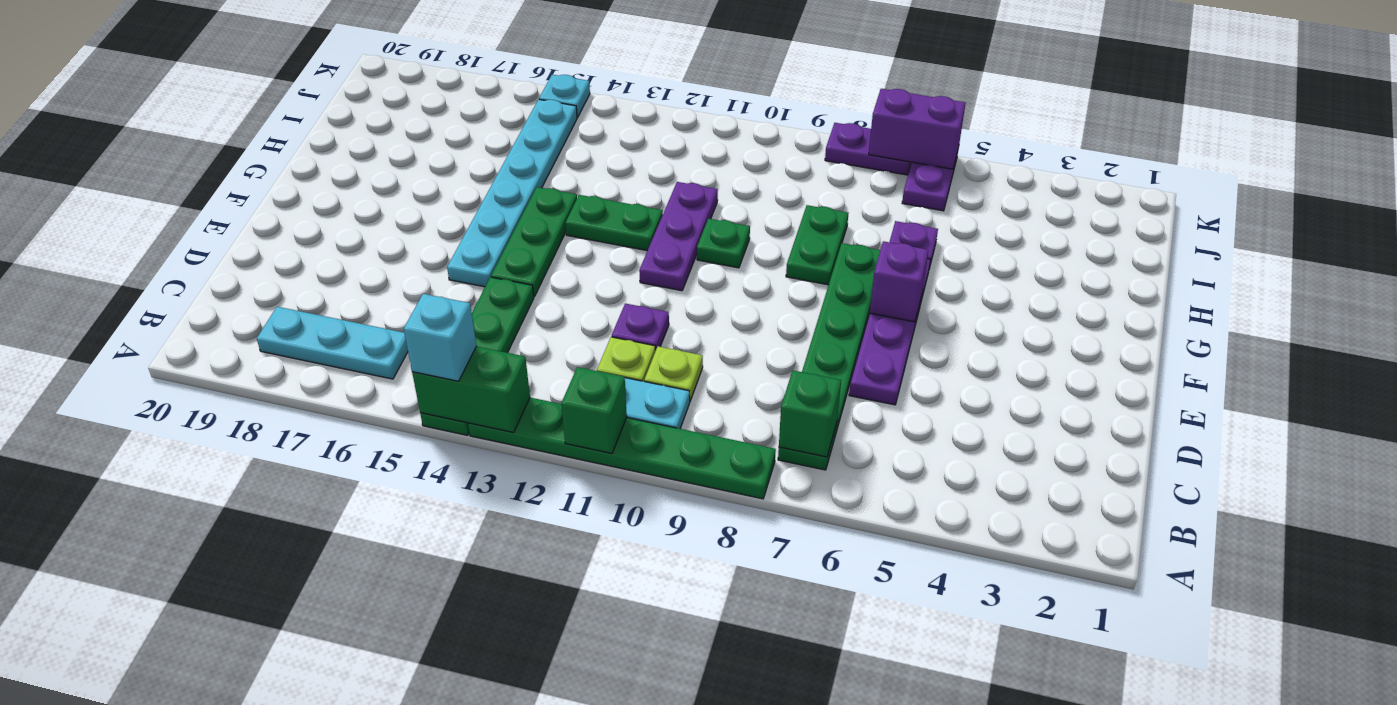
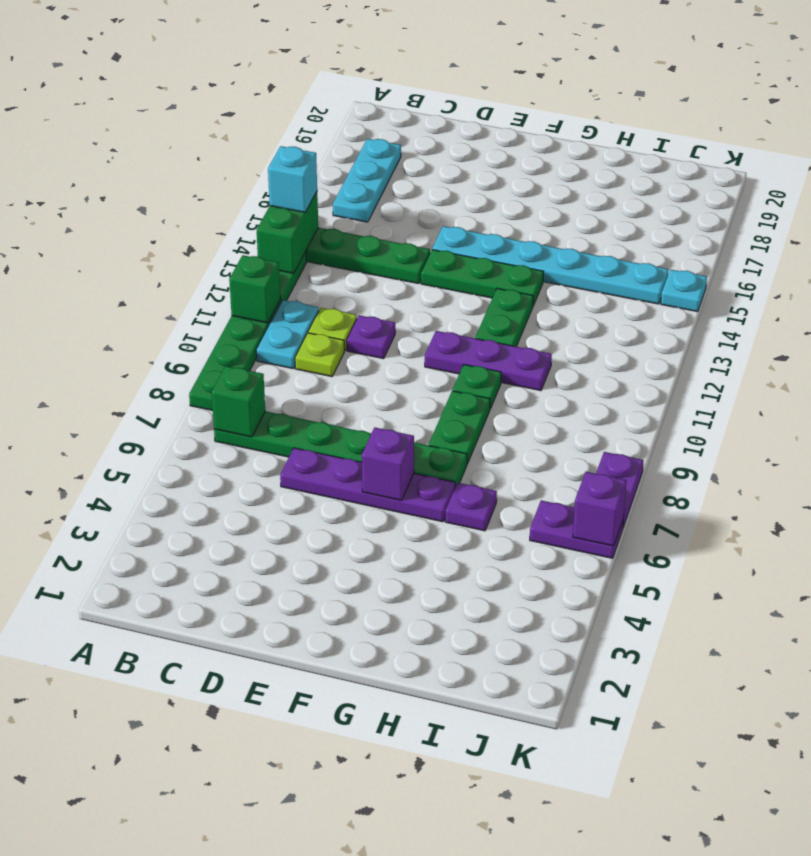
green 1x2 plate [786,205,848,285] -> green 1x2 plate turned to [429,391,490,464]
purple 1x2 brick [869,89,966,169] -> purple 1x1 brick [573,472,626,546]

